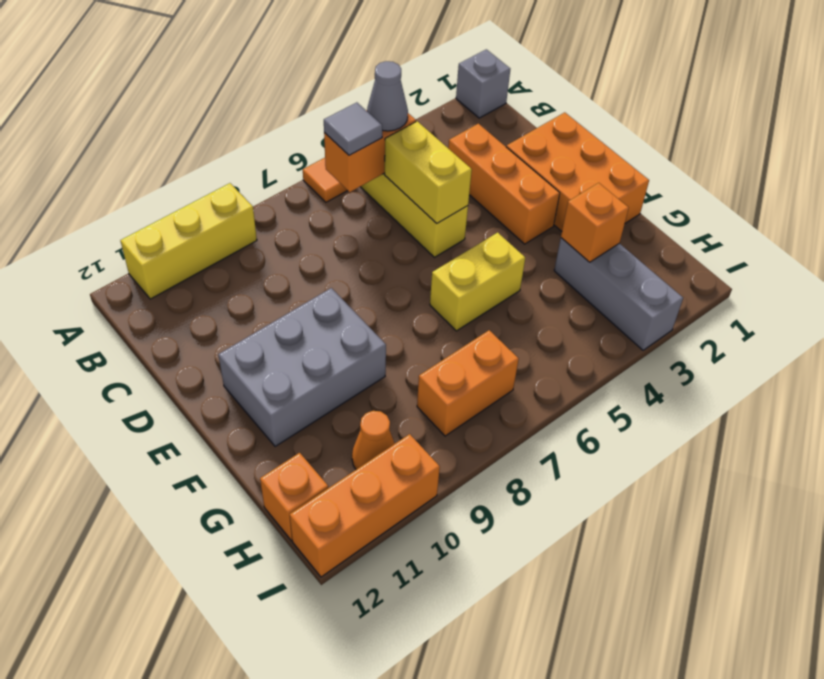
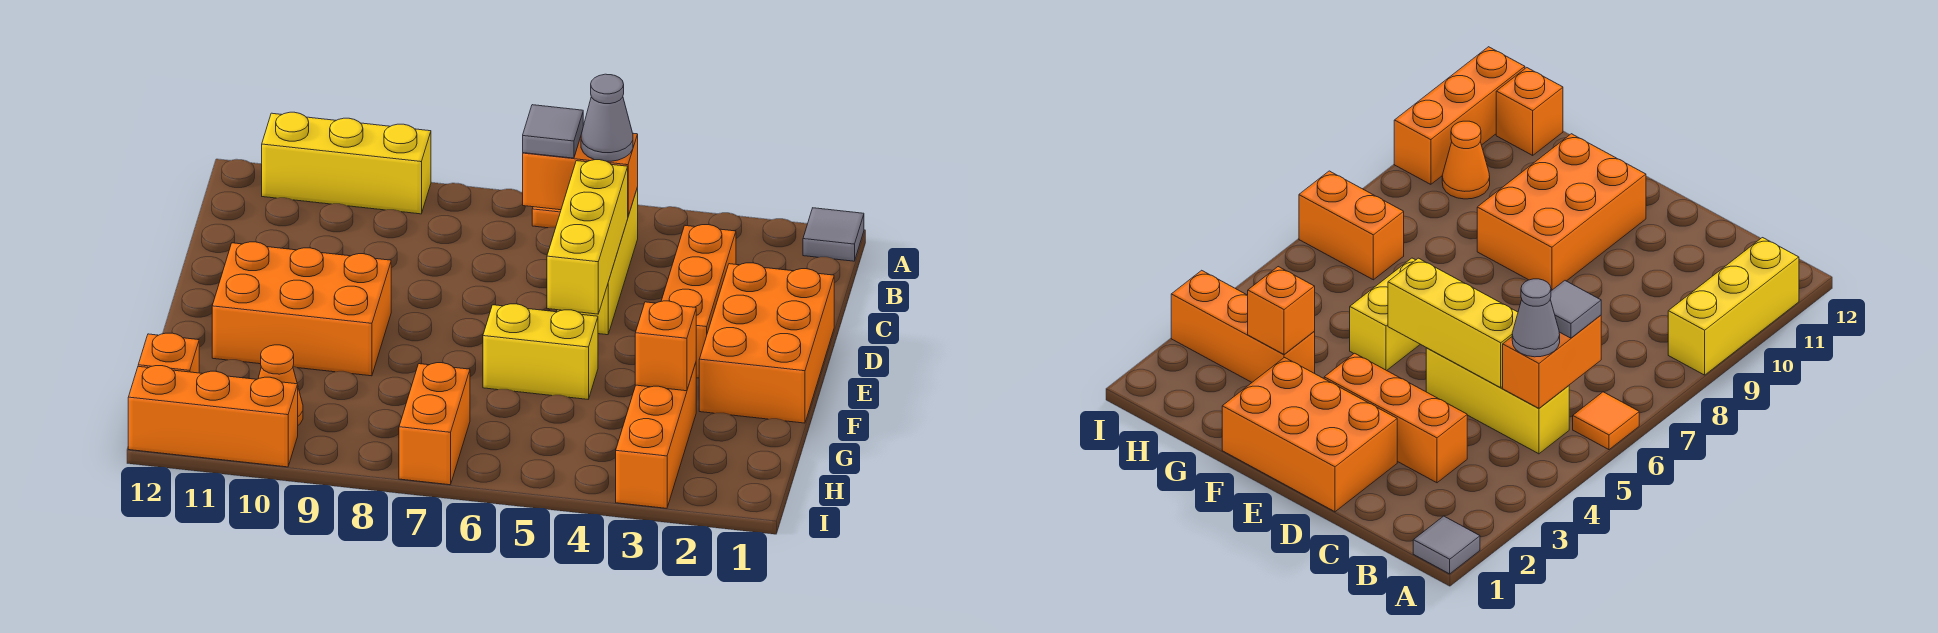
grey 1x1 brick [456,49,510,118] -> grey 1x1 tile [803,208,864,261]
yellow 1x2 brick [385,121,472,223] -> yellow 1x3 brick [547,160,628,314]
grey 2x3 brick [218,288,386,446] -> orange 2x3 brick [212,242,391,376]
grey 1x3 brick [554,238,683,350] -> orange 1x3 brick [616,363,696,508]
orange 1x2 brick [417,330,519,436] -> orange 1x2 brick turned to [399,363,470,485]

